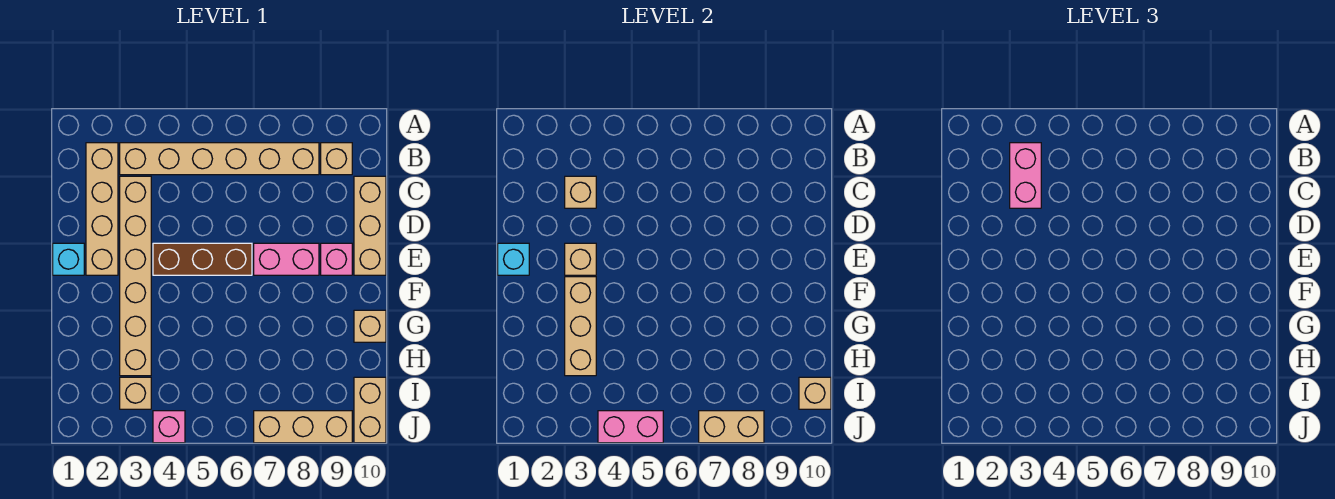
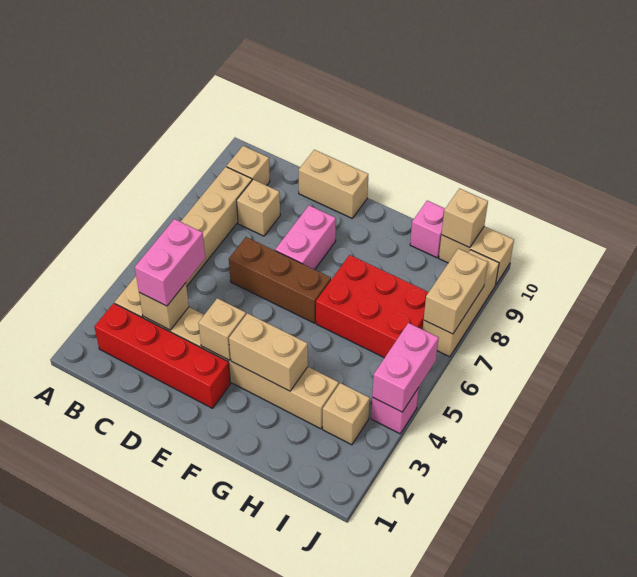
tan 1x4 brick [86,143,118,275] -> red 1x4 brick [94,303,231,408]
pink 1x2 brick [1010,143,1041,208] -> pink 1x2 brick turned to [135,219,205,306]
tan 1x3 brick [354,176,386,275] -> tan 1x2 brick [298,150,368,218]
cyan 1x1 brick [53,243,84,275] -> none
cyan 1x1 brick [498,243,529,275] -> none
brown 1x3 brick [153,243,252,275] -> brown 1x3 brick turned to [229,237,331,323]
pink 1x1 brick [321,243,352,275] -> pink 1x1 brick moved to [410,201,445,258]
tan 1x3 brick [565,277,596,376] -> tan 1x2 brick [229,313,308,391]
none -> red 2x3 brick [316,255,429,358]
tan 1x1 brick [354,310,386,342] -> tan 1x1 brick moved to [237,179,280,236]

